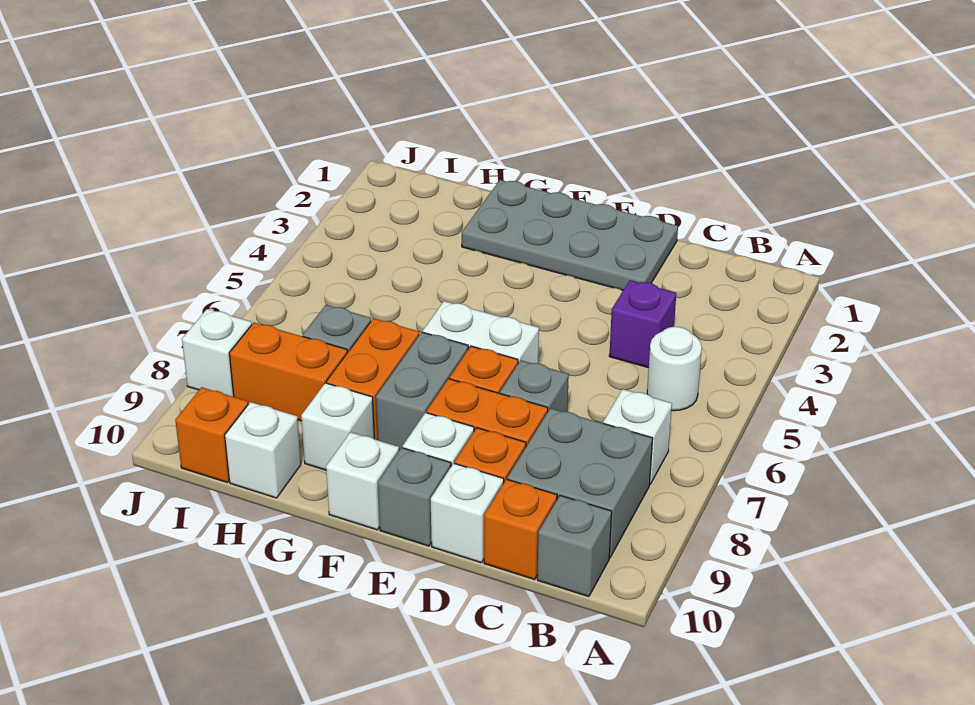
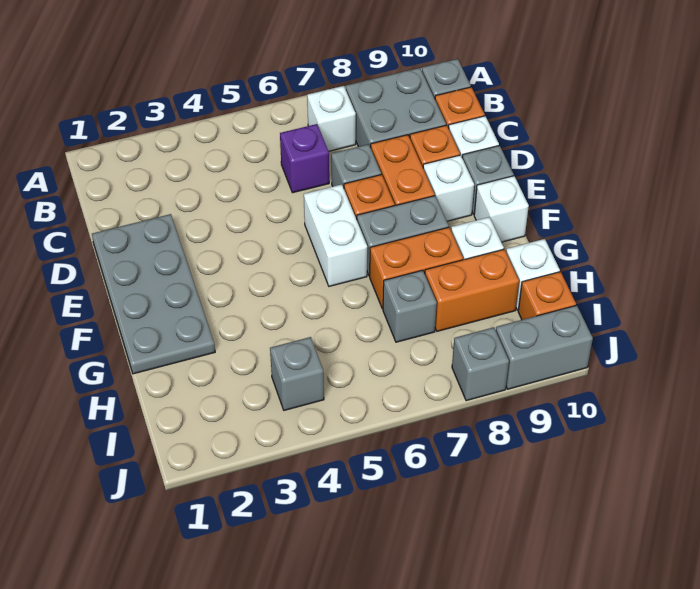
white 1x1 round brick [647,327,702,411] -> none
purple 1x1 brick [609,280,676,368] -> purple 1x1 brick moved to [280,124,329,193]
orange 1x2 brick [229,323,347,421] -> orange 1x2 brick turned to [425,249,519,331]
none -> grey 1x1 brick [270,337,324,410]
white 1x1 brick [182,309,252,397] -> grey 1x1 brick [452,327,509,401]
none -> grey 1x2 brick [496,305,593,389]

